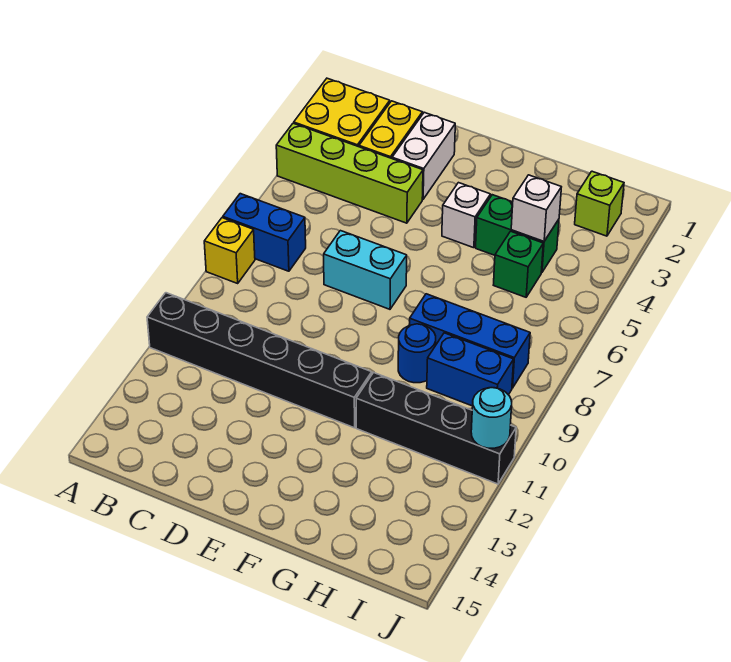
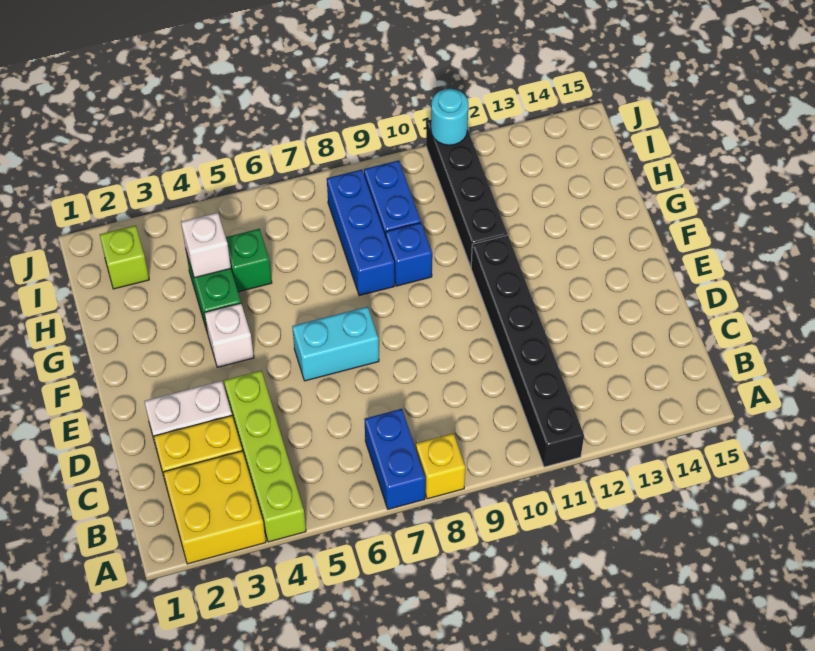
cyan 1x2 brick [324,231,407,309] -> cyan 1x2 brick turned to [292,307,379,381]
blue 1x1 round brick [398,324,436,383] -> blue 1x1 brick [386,223,432,286]

